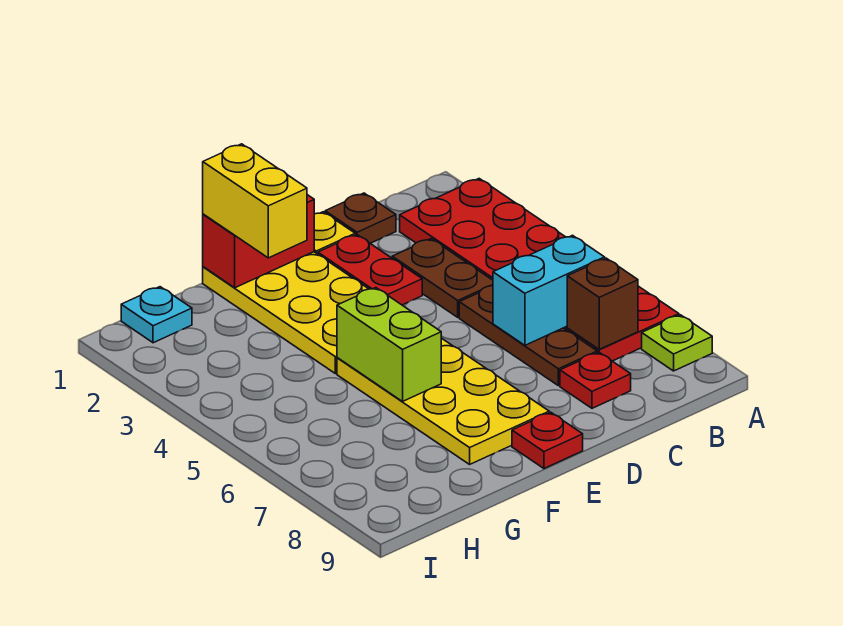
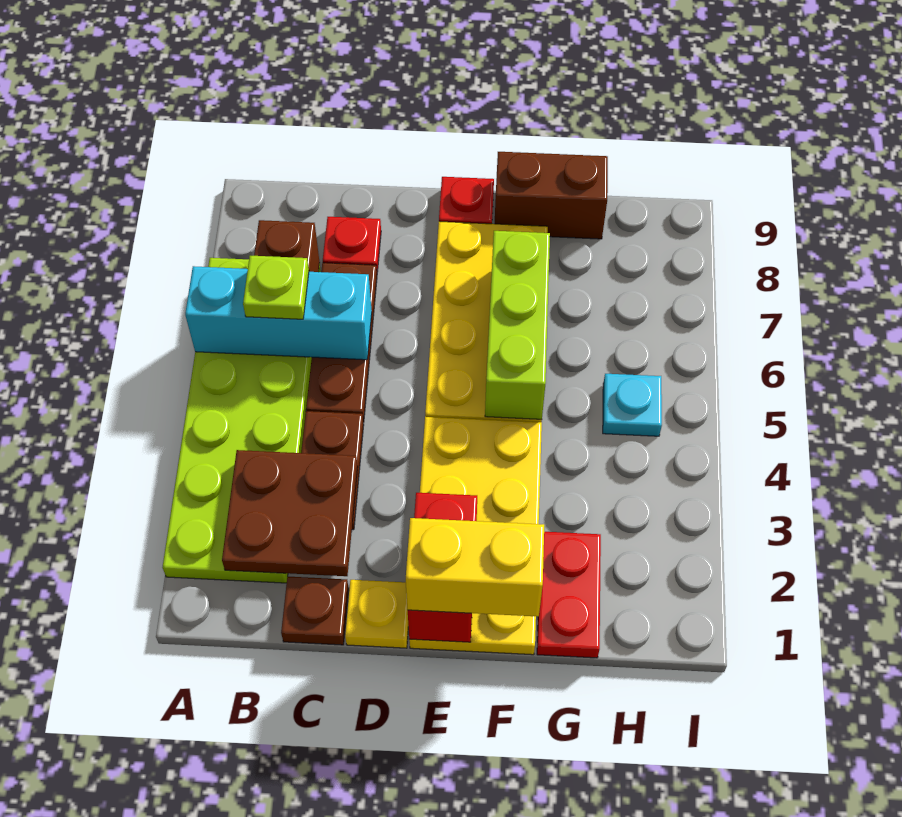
red 2x6 plate [400,179,679,361] -> lime 2x6 plate [163,258,321,583]
lime 1x1 plate [642,315,712,371] -> lime 1x1 plate moved to [243,256,309,319]
none -> brown 2x2 plate [222,450,358,576]
cyan 1x2 brick [493,235,605,345] -> cyan 1x3 brick [185,266,372,360]
red 1x2 plate [318,235,422,305] -> red 1x2 plate moved to [537,532,601,658]
red 1x2 brick [203,195,314,288] -> red 1x2 brick turned to [408,493,477,642]
yellow 1x2 brick [203,144,307,258] -> yellow 1x2 brick turned to [406,518,544,617]
lime 1x2 brick [337,288,441,401] -> lime 1x3 brick [485,231,550,419]
none -> brown 1x2 brick [495,152,608,239]
cyan 1x1 plate [121,287,192,343] -> cyan 1x1 plate moved to [603,374,662,436]

